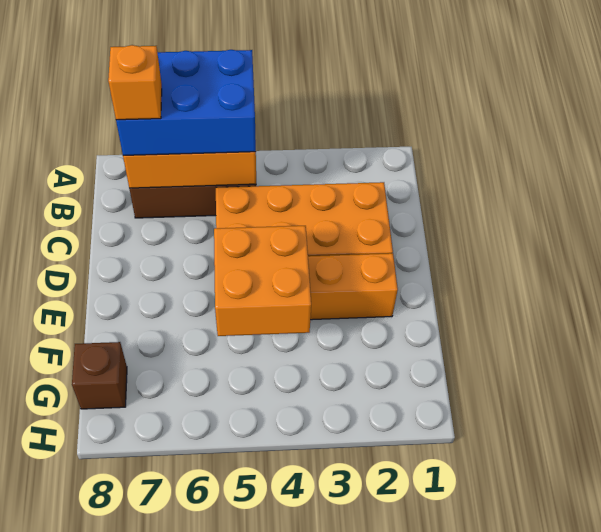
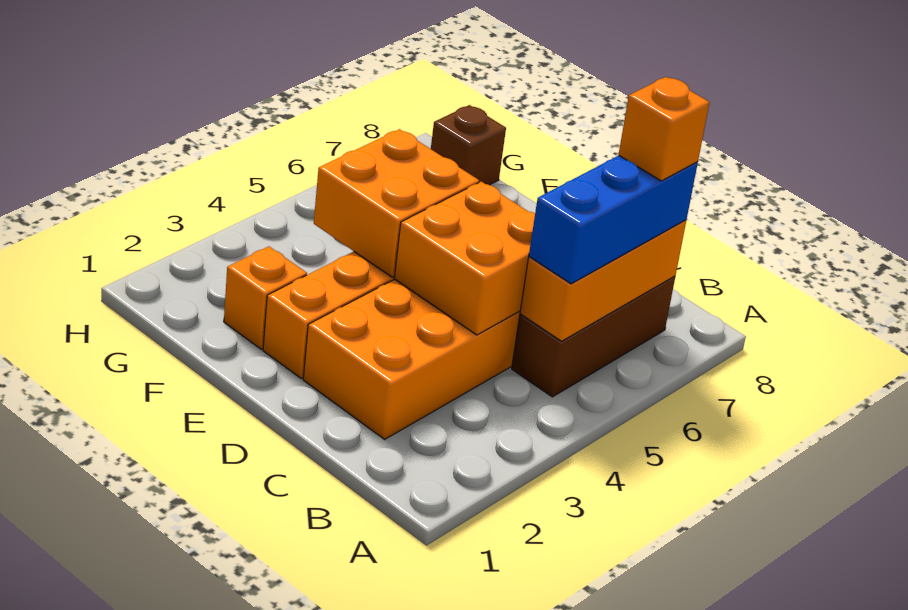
blue 2x3 brick [116,50,256,155] -> blue 1x3 brick [529,156,698,284]
none -> orange 2x2 brick [394,182,535,335]
none -> orange 1x1 brick [224,246,307,349]

